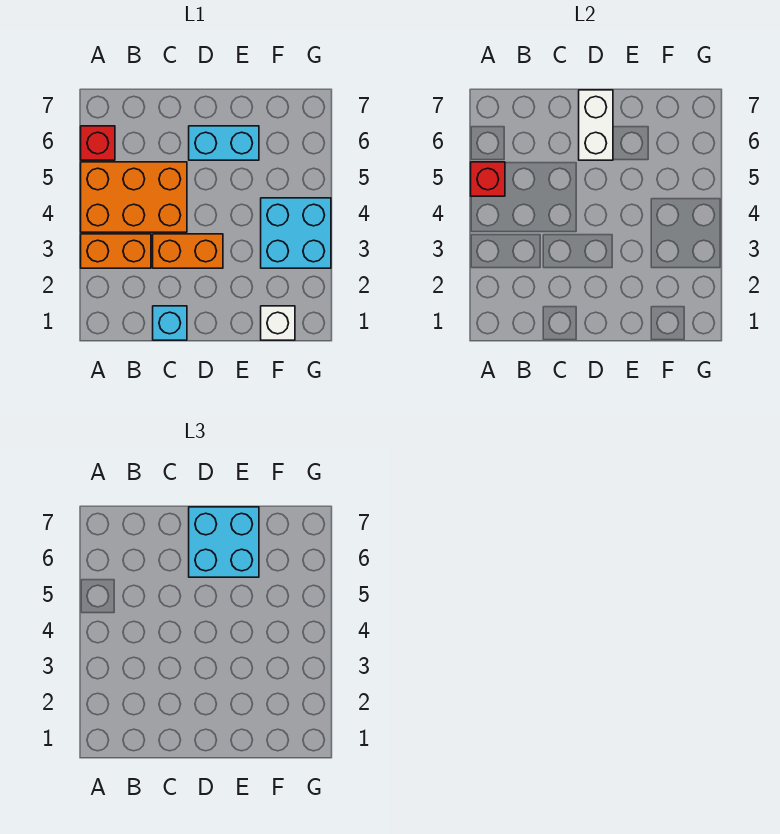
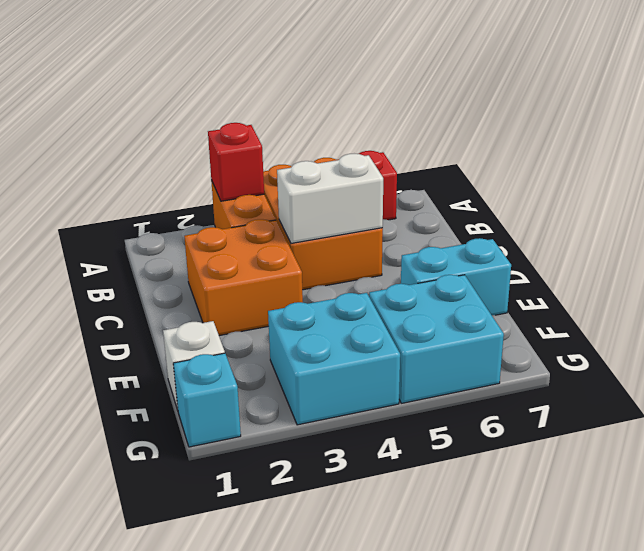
red 1x1 brick [471,162,505,196] -> red 1x1 brick moved to [208,123,264,201]
cyan 1x1 brick [153,306,187,340] -> cyan 1x1 brick moved to [173,353,241,447]
orange 1x2 brick [153,234,223,268] -> orange 2x2 brick [184,219,303,336]
cyan 1x2 brick [189,126,259,160] -> cyan 1x2 brick turned to [401,238,511,315]
white 1x2 brick [579,90,613,160] -> white 1x2 brick moved to [277,154,383,243]
cyan 2x2 brick [189,507,259,577] -> cyan 2x2 brick moved to [369,275,504,403]

